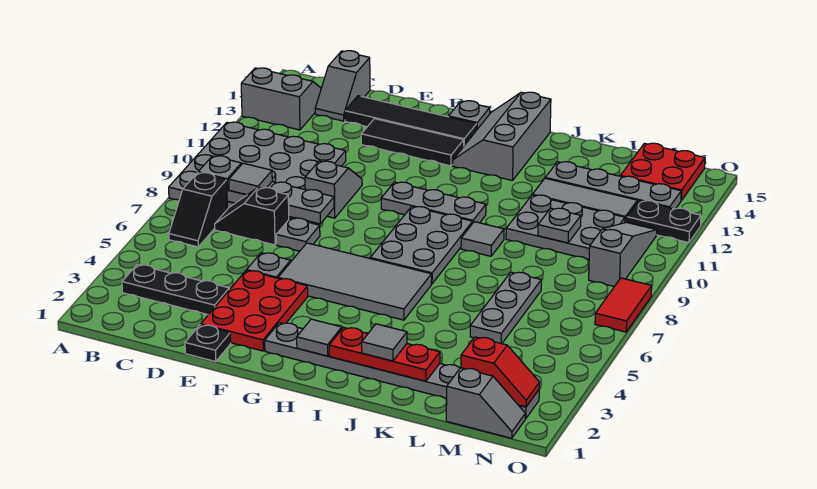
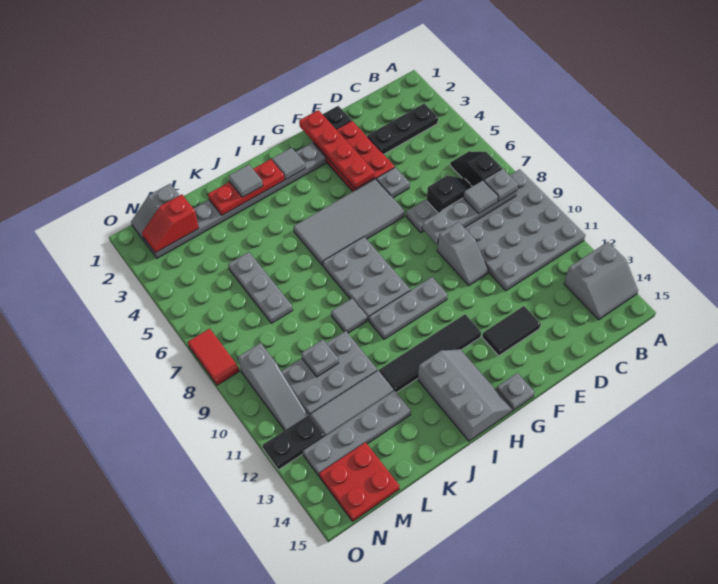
grey 1x2 slope [315,51,370,121] -> none
black 1x4 tile [345,96,477,145] -> black 1x4 tile moved to [379,314,481,393]
black 1x3 tile [361,119,464,166] -> black 1x2 tile [482,306,541,356]
none -> red 1x4 plate [299,110,375,189]

